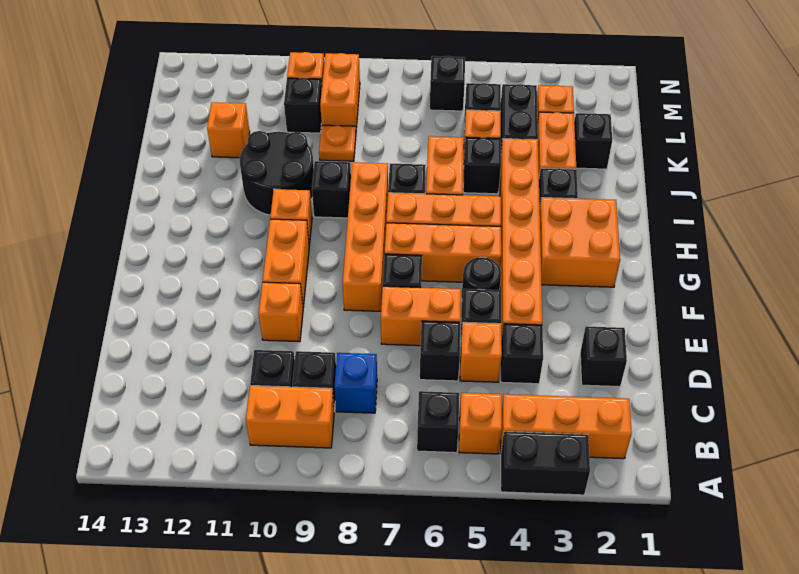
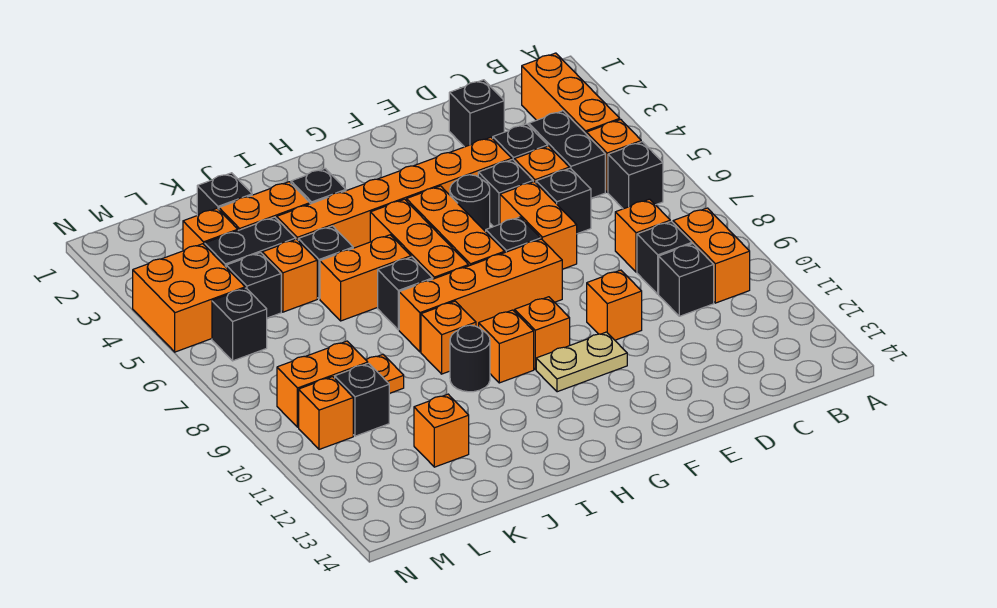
black 1x2 brick [501,432,590,495] -> black 1x2 brick moved to [529,111,605,198]
blue 1x1 brick [334,353,377,413] -> orange 1x1 brick [615,199,670,272]
orange 1x2 brick [263,219,309,307] -> orange 1x1 brick [515,297,570,370]
none -> tan 1x2 plate [536,332,627,392]
orange 2x2 brick [540,198,620,287] -> orange 2x2 brick moved to [133,244,245,352]
black 1x1 brick [312,161,351,218] -> orange 1x1 brick [421,301,476,374]
black 2x2 round brick [240,131,314,215] -> black 1x1 round brick [450,325,490,392]

